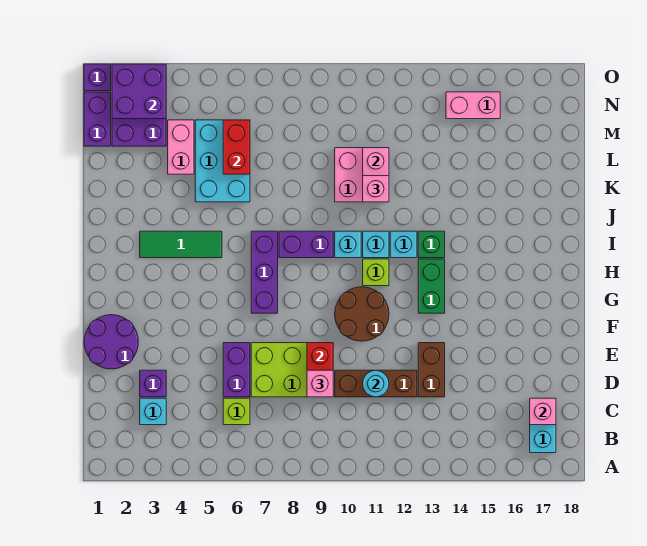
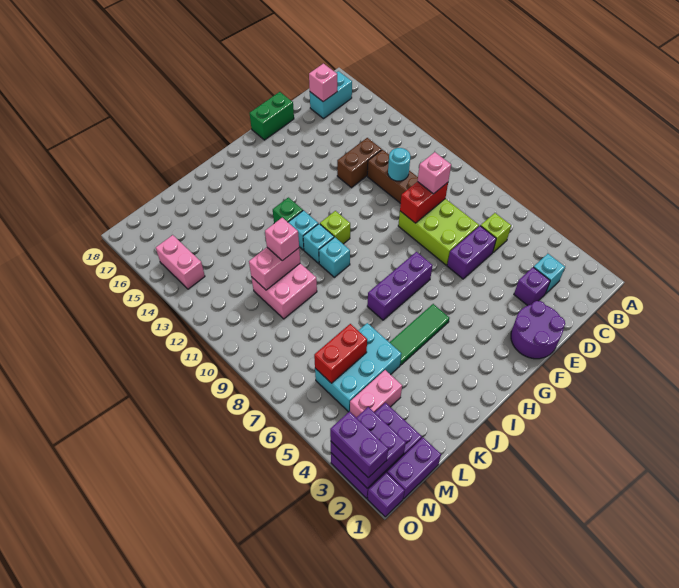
brown 2x2 round brick [335,287,389,341] -> none
green 1x2 brick [418,259,445,313] -> green 1x2 brick moved to [250,92,294,140]
green 1x3 tile [140,231,222,258] -> green 1x3 tile turned to [389,304,449,365]
purple 1x2 brick [279,231,333,258] -> purple 1x2 brick moved to [330,412,388,478]

